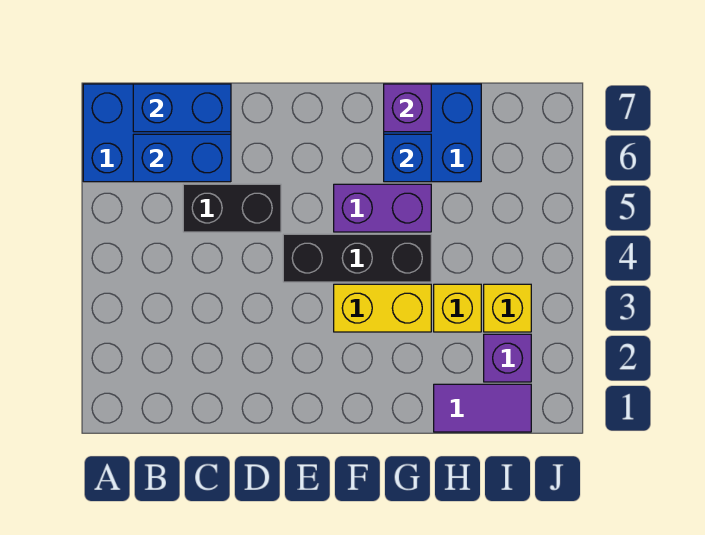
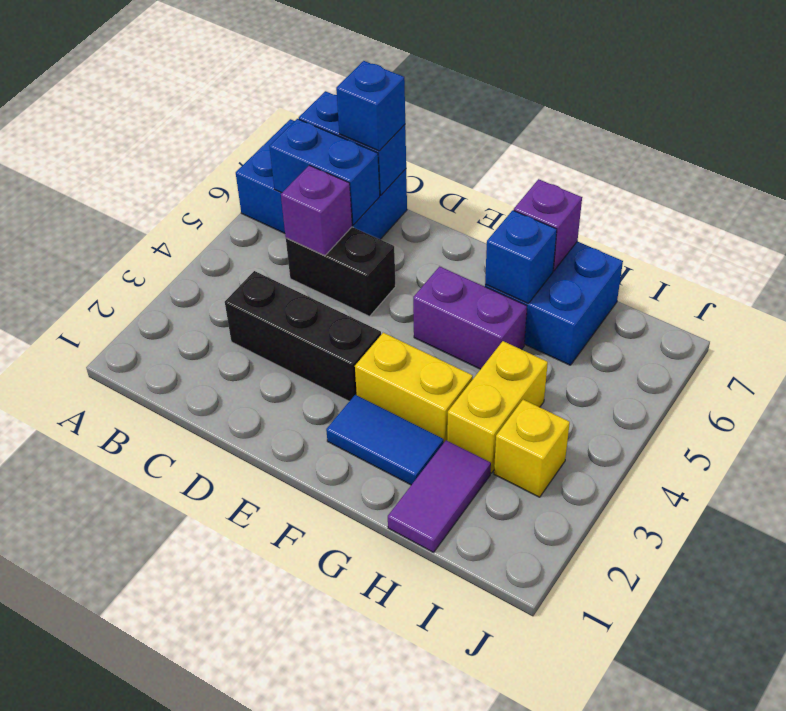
none -> blue 1x1 brick [336,61,405,151]
black 1x3 brick [283,234,431,282] -> black 1x3 brick moved to [225,271,381,401]
none -> blue 1x2 tile [326,395,444,485]
purple 1x2 tile [434,384,531,432] -> purple 1x2 tile turned to [388,440,491,552]
yellow 1x1 brick [434,284,481,332] -> yellow 1x2 brick [447,341,548,473]
purple 1x1 brick [484,334,531,382] -> purple 1x1 brick moved to [281,165,352,256]

